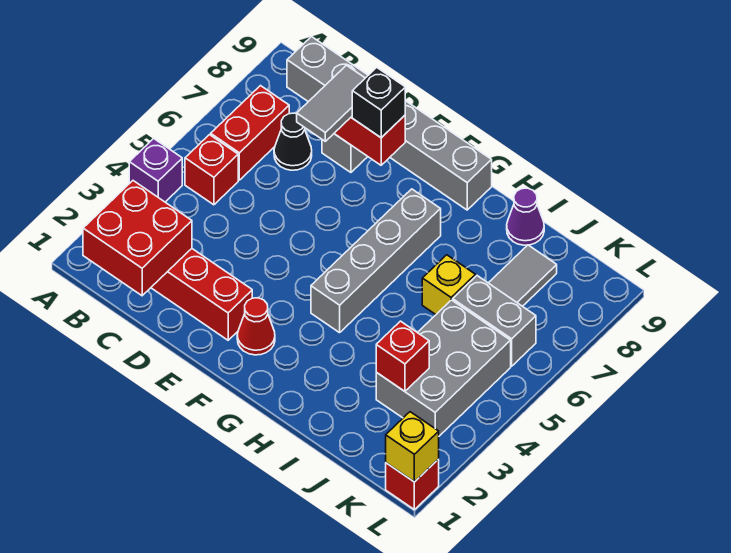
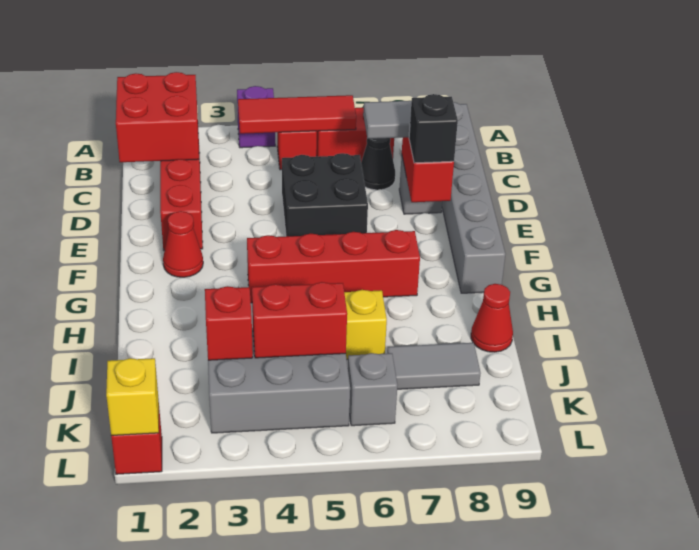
none -> red 1x3 tile [238,95,356,134]
none -> black 2x2 brick [282,153,368,236]
grey 1x4 brick [311,189,441,333] -> red 1x4 brick [247,230,420,303]
purple 1x1 cone [507,188,544,245] -> red 1x1 cone [471,284,513,352]
none -> red 1x2 brick [252,282,347,358]
grey 1x2 brick [453,276,536,366] -> grey 1x1 brick [348,353,397,426]

